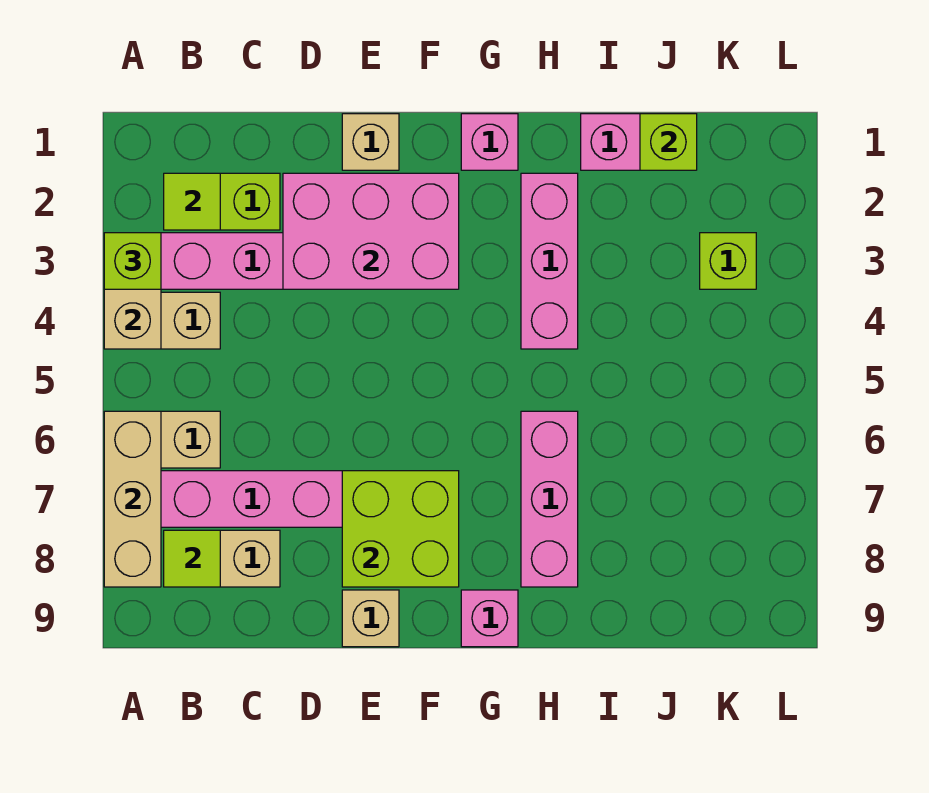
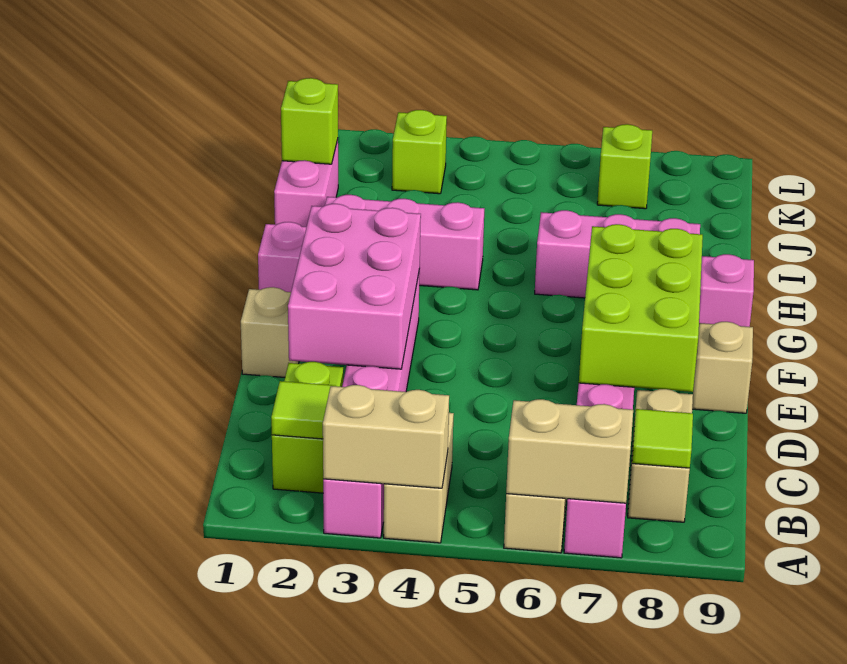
lime 1x1 brick [104,233,161,289] -> lime 1x1 brick moved to [597,124,652,209]
tan 1x3 brick [104,411,161,587] -> tan 1x2 brick [506,399,633,503]
lime 2x2 brick [342,471,459,587] -> lime 2x3 brick [579,224,703,392]

